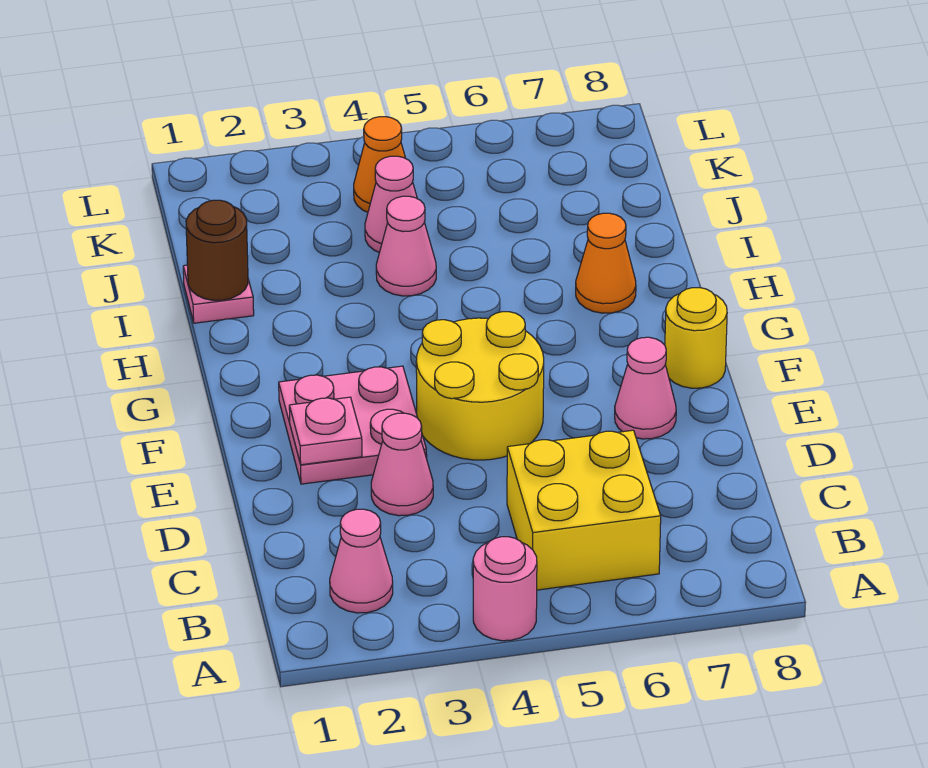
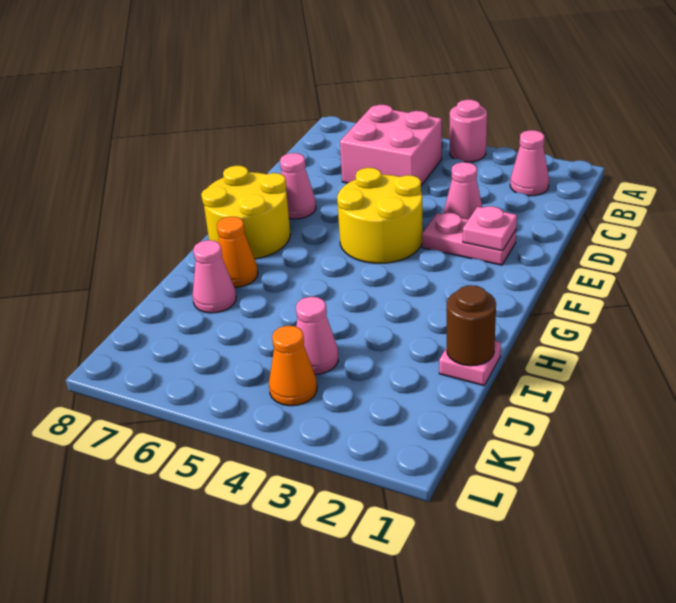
yellow 2x2 brick [507,430,661,590] -> pink 2x2 brick [340,105,442,185]
pink 2x2 plate [279,366,427,484] -> pink 1x2 plate [422,213,516,265]
yellow 1x1 round brick [665,288,727,388] -> yellow 2x2 round brick [201,166,290,259]
pink 1x1 cone [376,196,436,296] -> pink 1x1 cone moved to [192,240,236,313]

